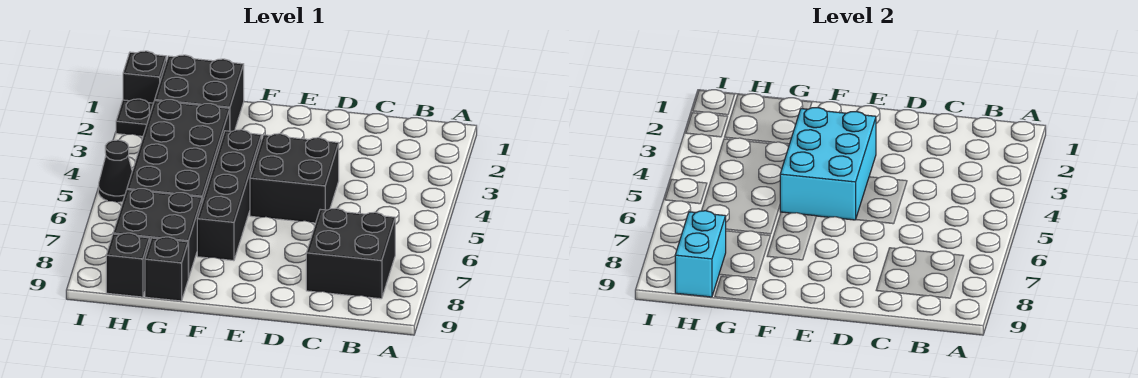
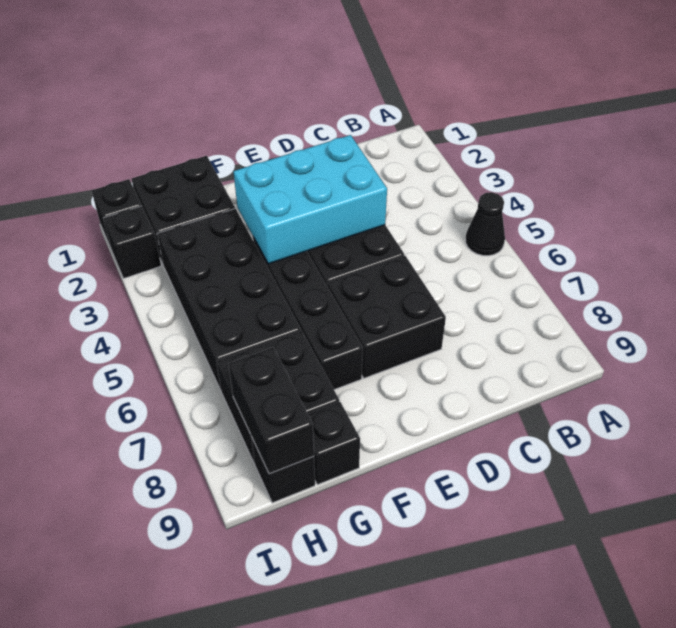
black 2x2 brick [306,208,395,299] -> black 2x2 brick moved to [327,256,446,378]
cyan 2x3 brick [780,108,876,220] -> cyan 2x3 brick turned to [233,135,387,264]
cyan 1x2 brick [675,211,726,297] -> black 1x2 brick [228,347,314,474]
black 1x1 plate [116,99,153,136] -> black 1x1 brick [103,206,161,278]
black 1x1 cone [98,140,132,202] -> black 1x1 cone moved to [466,192,505,256]

